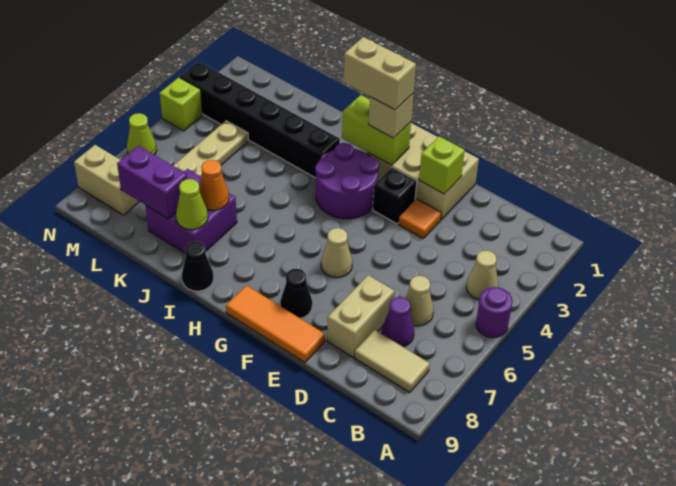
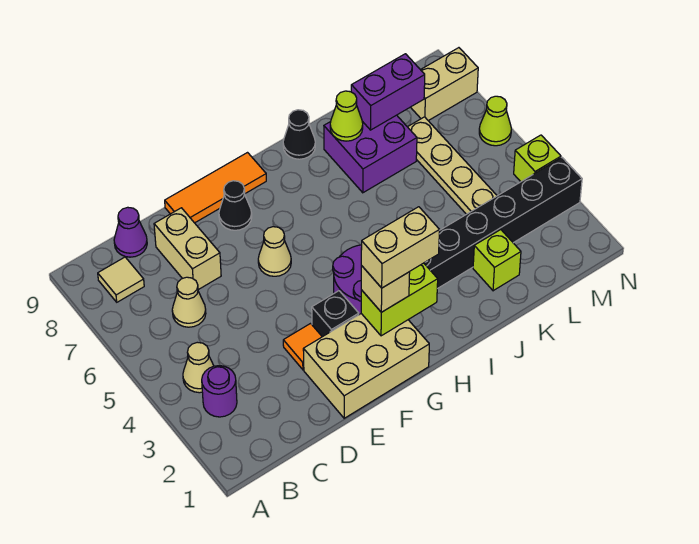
purple 1x1 round brick [476,287,513,338] -> purple 1x1 round brick moved to [202,366,237,417]
tan 1x2 tile [355,330,430,392] -> tan 1x1 tile [98,257,144,302]
purple 1x1 cone [382,297,414,347] -> purple 1x1 cone moved to [114,207,147,257]
lime 1x1 brick [419,136,465,194] -> lime 1x1 brick moved to [473,230,521,291]
orange 1x1 cone [199,160,229,210] -> none

